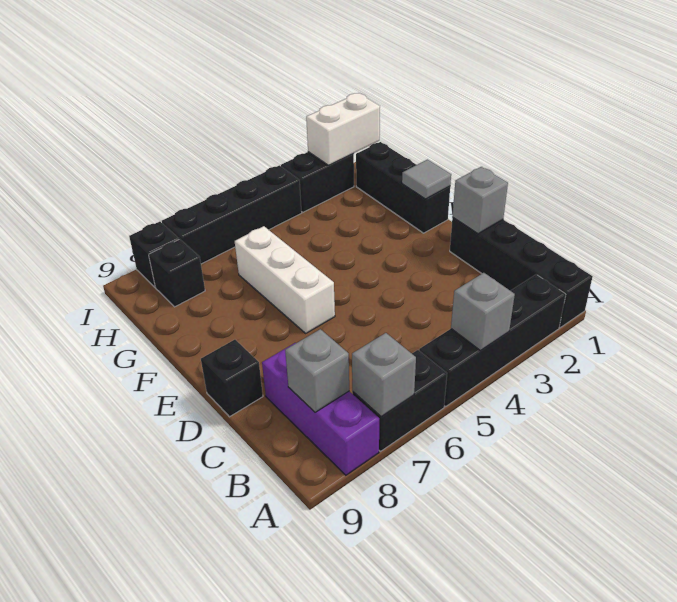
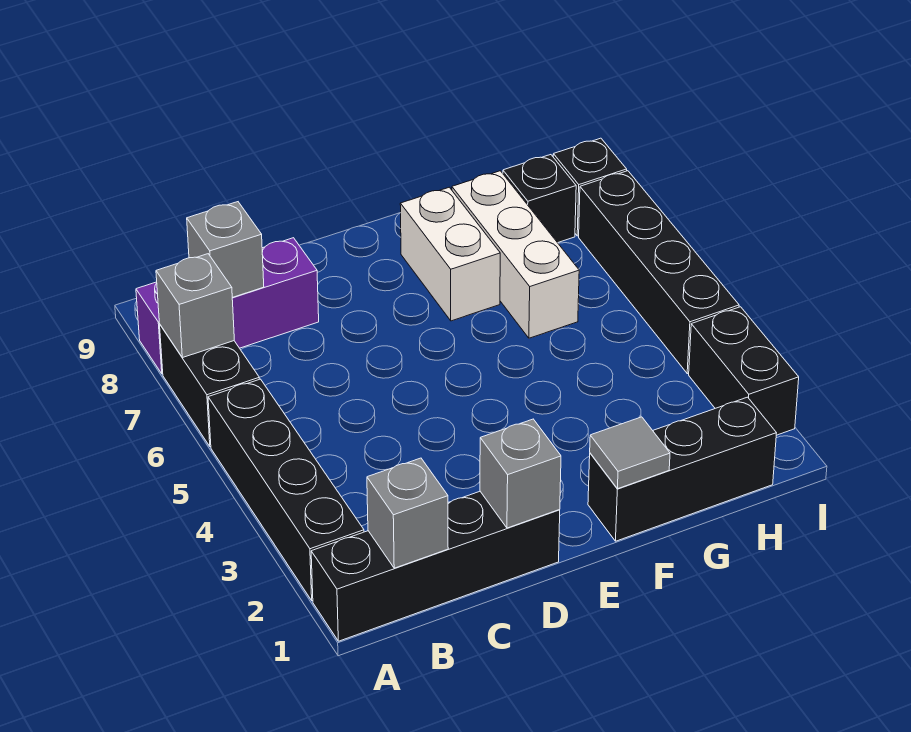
grey 1x1 brick [451,273,515,351] -> grey 1x1 brick moved to [367,458,448,568]
black 1x1 brick [201,340,263,417] -> none
white 1x3 brick [235,226,335,333] -> white 1x3 brick turned to [452,171,579,338]
white 1x2 brick [306,93,380,165] -> white 1x2 brick moved to [400,187,500,321]

